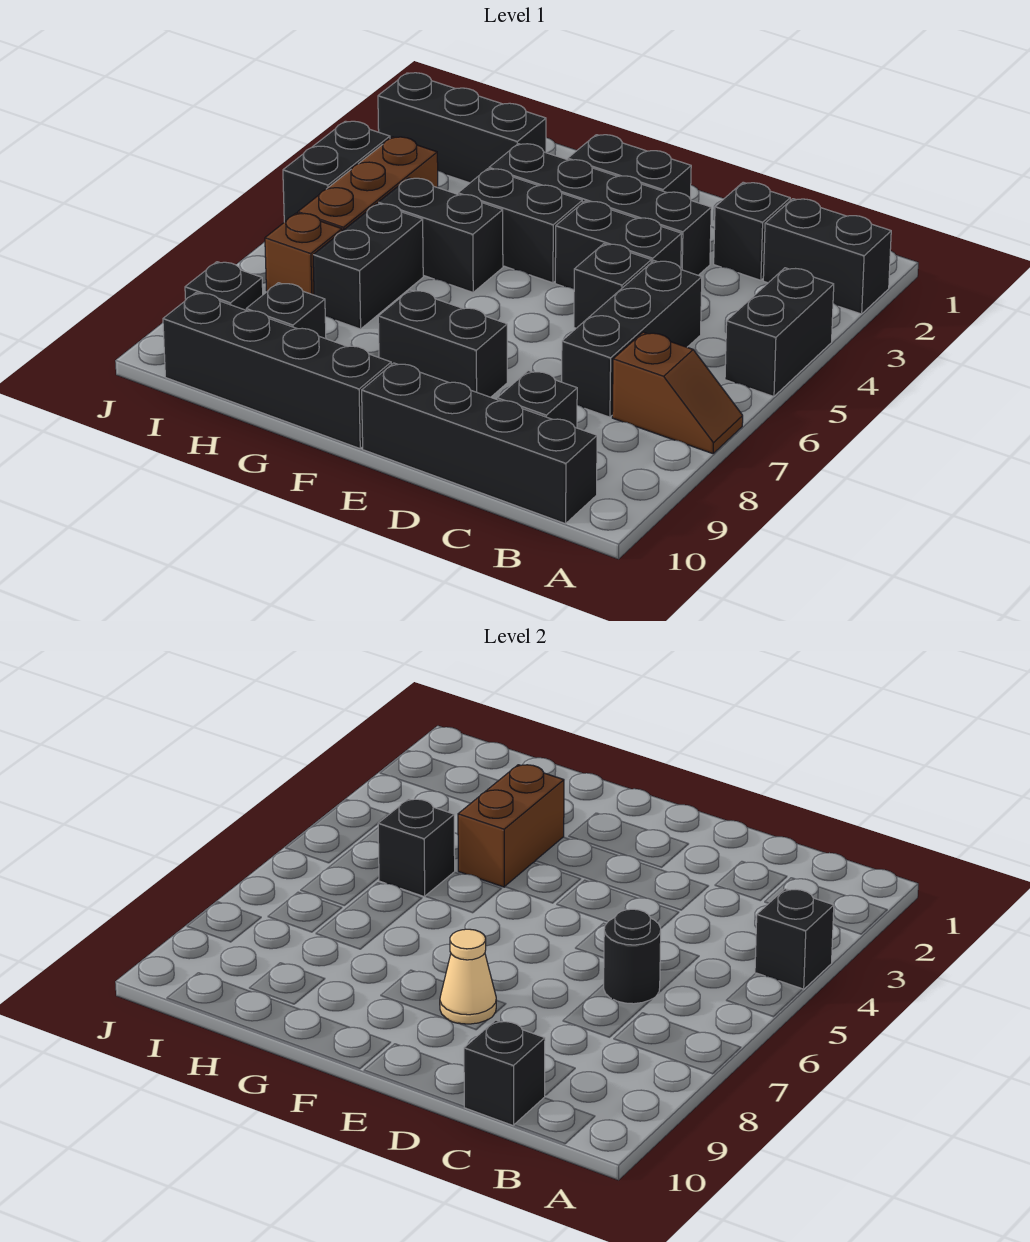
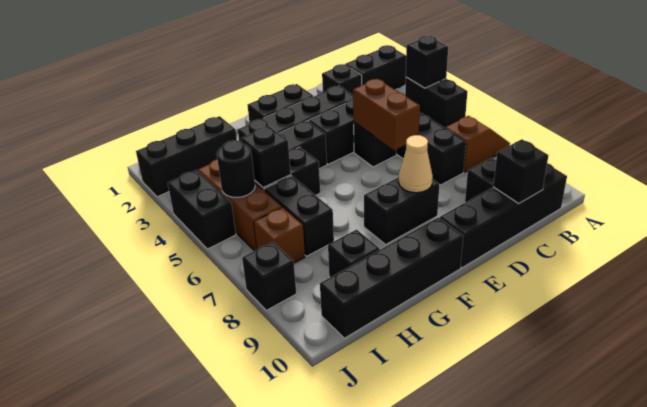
black 1x1 round brick [604,909,661,1004] -> black 1x1 round brick moved to [217,140,255,197]
brown 1x2 brick [458,765,564,887] -> brown 1x2 brick moved to [353,79,420,150]
black 1x1 plate [185,262,263,310] -> black 1x1 brick [242,242,296,310]

